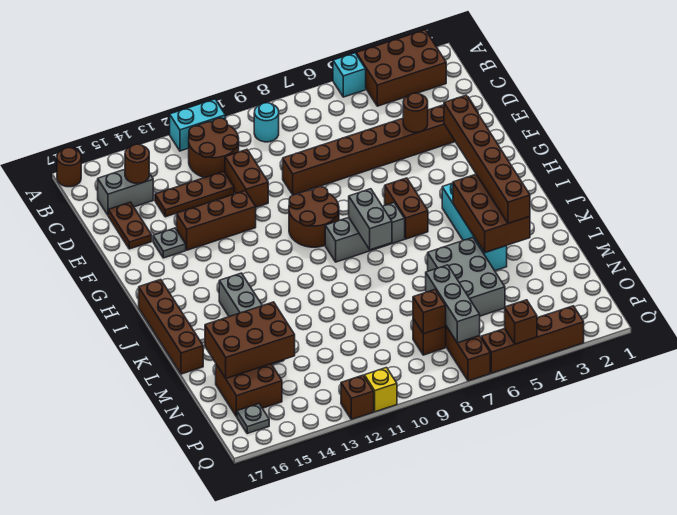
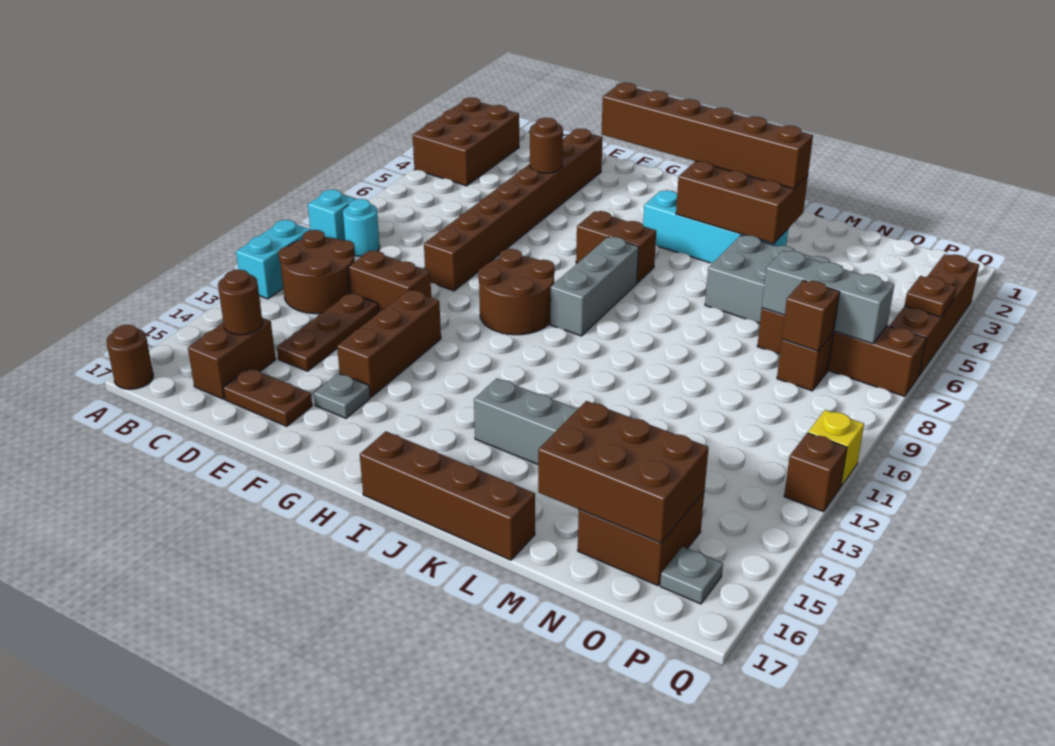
cyan 1x1 brick [333,53,366,97] -> cyan 1x1 brick moved to [308,189,355,240]
grey 1x2 brick [98,170,153,215] -> brown 1x2 brick [188,318,276,399]
grey 1x2 brick [349,189,392,250] -> none
brown 2x3 brick [205,302,295,378] -> brown 2x3 brick turned to [538,401,709,543]
brown 1x1 brick [505,300,537,344] -> brown 1x1 plate [905,276,956,317]

